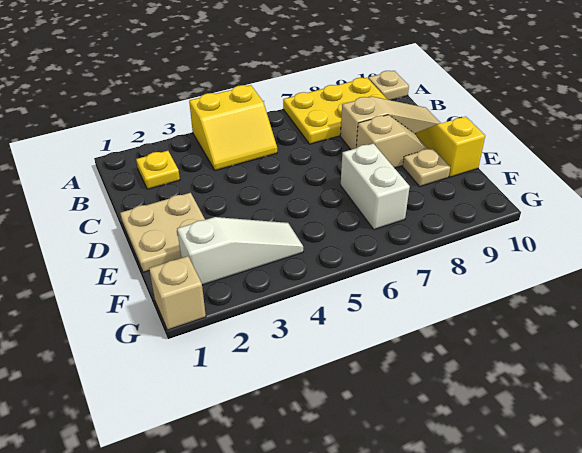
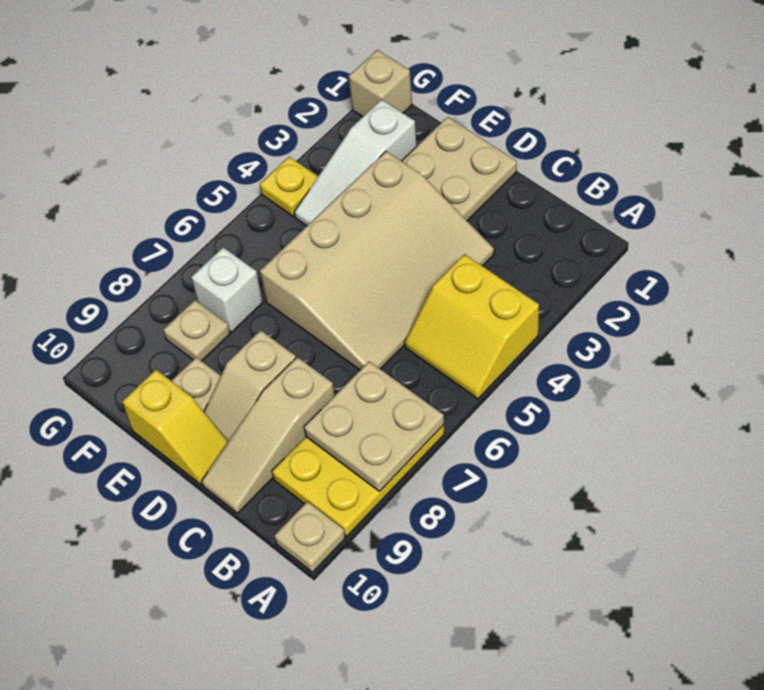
yellow 2x2 slope [189,85,277,170] -> yellow 2x2 slope turned to [405,254,539,399]
none -> tan 2x2 plate [304,361,444,491]
yellow 1x1 plate [136,151,180,189] -> yellow 1x1 plate moved to [260,157,318,216]
none -> tan 3x4 slope [260,151,494,370]
white 1x2 brick [341,143,410,229] -> white 1x1 brick [191,247,263,332]
none -> tan 1x1 plate [163,300,230,361]

